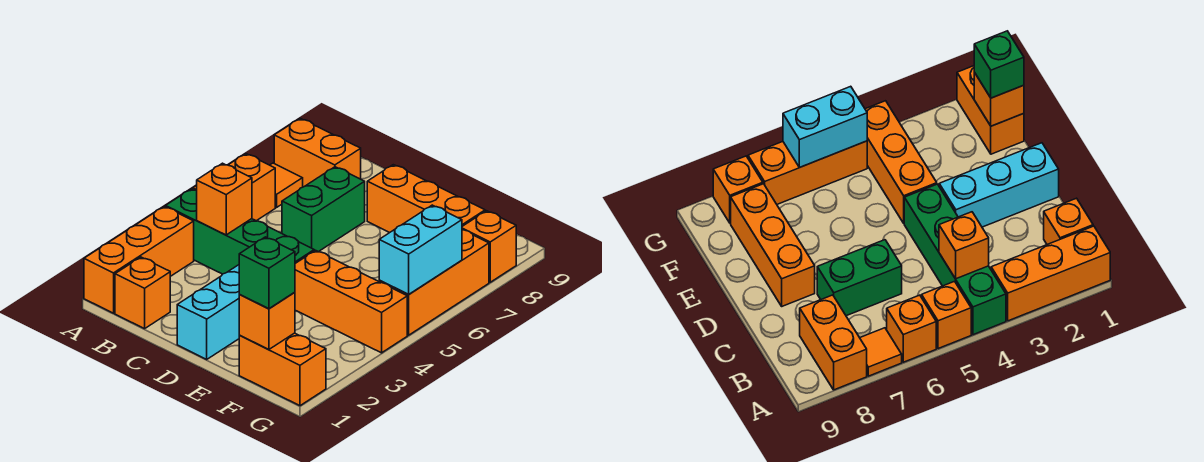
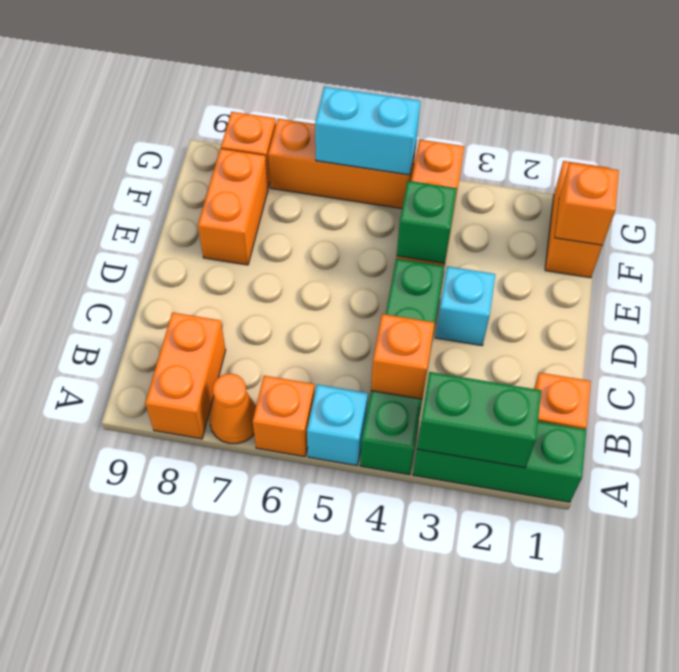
orange 1x3 brick [84,206,194,313] -> green 1x3 brick [413,421,586,502]
orange 1x1 brick [922,281,971,349] -> cyan 1x1 brick [307,384,368,466]
orange 1x1 tile [270,163,303,207] -> orange 1x1 cone [209,374,256,444]
green 1x2 brick [282,167,365,252] -> green 1x2 brick moved to [417,372,541,468]
cyan 1x3 brick [177,265,240,359] -> cyan 1x1 brick [435,266,495,346]
orange 1x3 brick [367,165,485,233] -> orange 1x2 brick [198,149,268,265]
green 1x1 brick [239,237,295,309] -> green 1x1 brick moved to [397,181,457,264]

